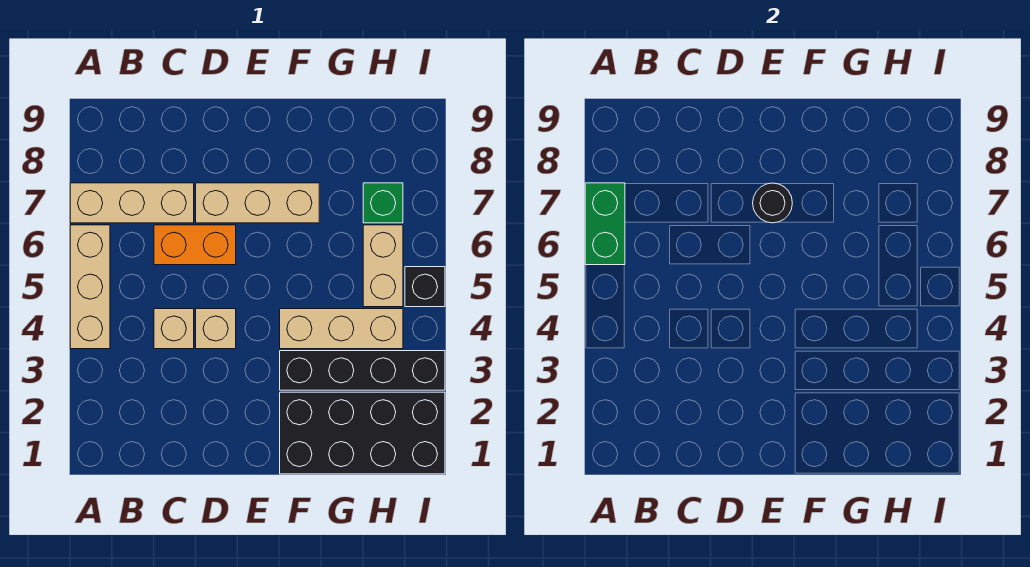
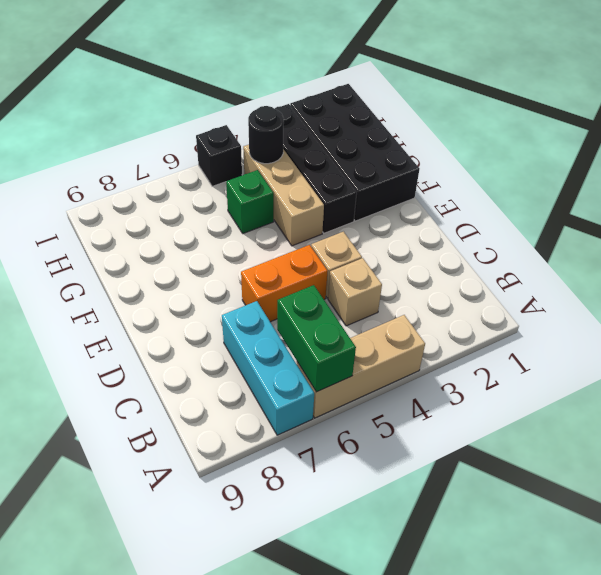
green 1x2 brick [585,183,625,265] -> green 1x2 brick turned to [277,285,356,392]
tan 1x3 brick [70,183,194,223] -> cyan 1x3 brick [222,301,314,435]
orange 1x2 brick [154,225,236,265] -> orange 1x2 brick turned to [241,245,328,322]
tan 1x3 brick [196,183,319,223] -> none
black 1x1 round brick [753,183,792,223] -> black 1x1 round brick moved to [248,106,284,164]
tan 1x2 brick [363,225,403,307] -> none
green 1x1 brick [363,183,403,223] -> green 1x1 brick moved to [226,170,274,233]

